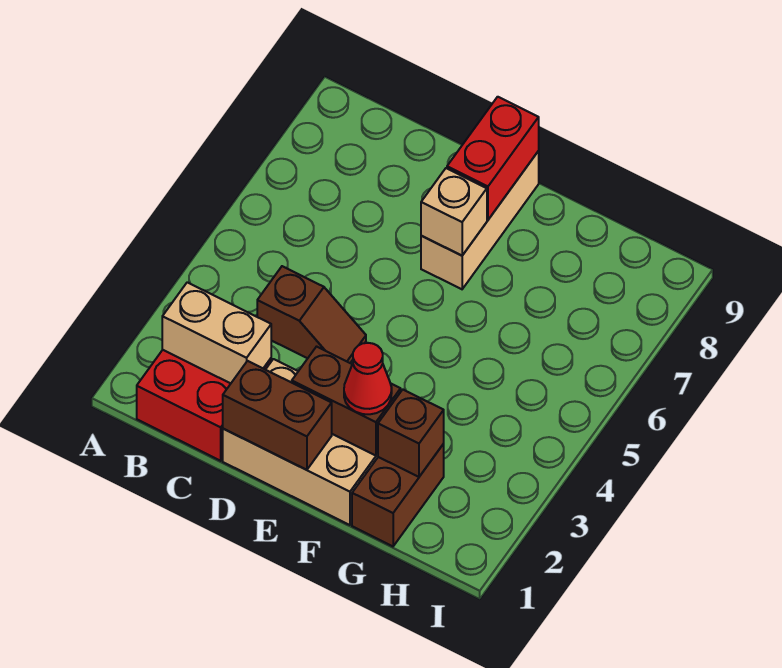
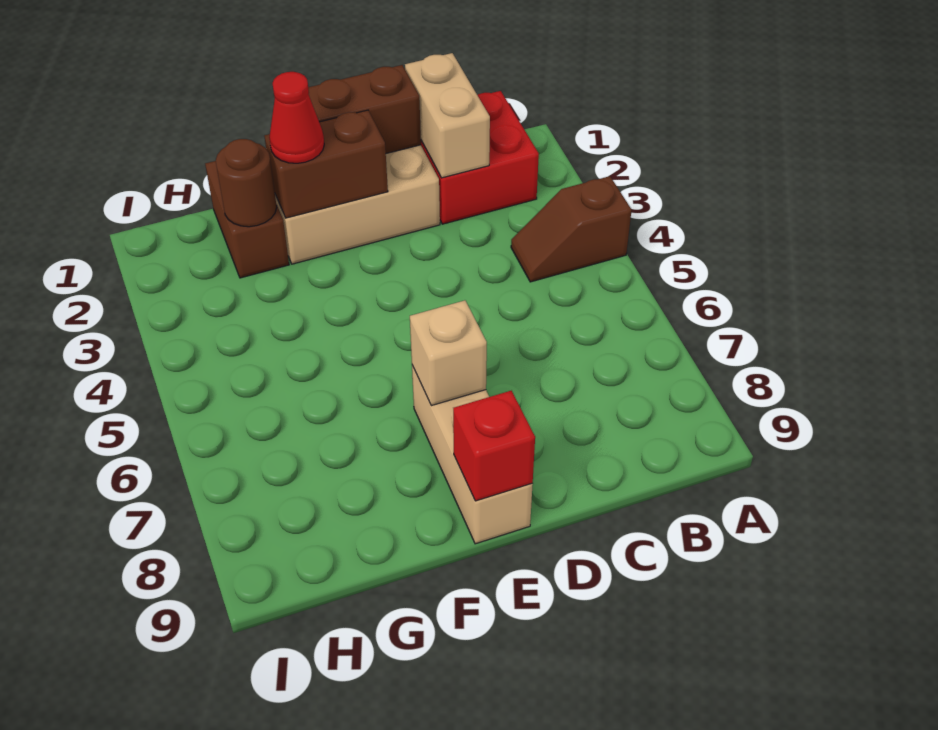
tan 1x2 brick [162,282,271,383] -> tan 1x2 brick turned to [405,53,490,178]
brown 1x2 slope [257,266,366,363] -> brown 1x2 slope moved to [511,176,632,282]
red 1x2 brick [447,97,539,220] -> red 1x1 brick [453,391,535,501]
brown 1x1 brick [378,390,444,477] -> brown 1x1 round brick [216,139,277,227]

